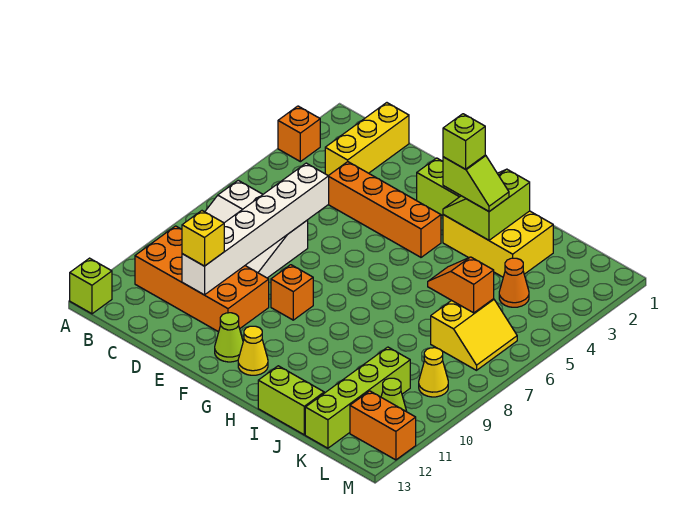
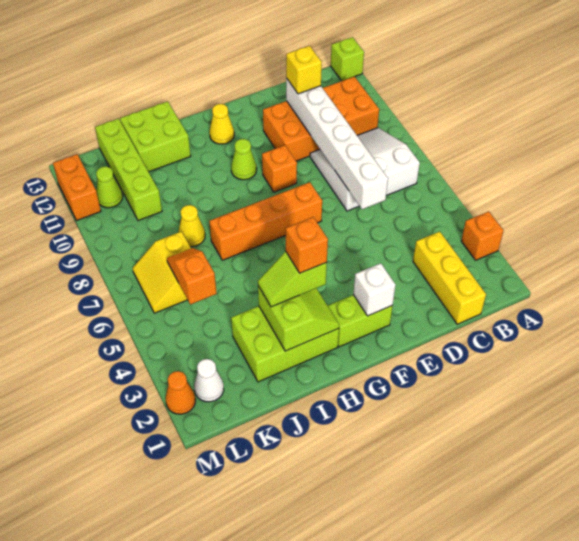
orange 1x4 brick [328,162,441,257] -> orange 1x4 brick moved to [209,182,322,260]
none -> white 1x1 brick [353,263,395,316]
lime 1x1 cone [215,313,243,362] -> lime 1x1 cone moved to [231,139,257,180]
yellow 2x3 brick [443,211,553,277] -> lime 2x3 brick [231,306,339,382]
lime 1x1 brick [443,114,485,169] -> orange 1x1 brick [286,217,328,273]
lime 1x2 brick [258,366,324,435] -> lime 2x2 brick [120,101,191,172]
orange 1x2 slope [428,257,494,313] -> orange 1x2 slope turned to [167,248,217,304]
orange 1x1 cone [499,258,529,307] -> orange 1x1 cone moved to [166,371,196,414]
none -> white 1x1 cone [194,359,224,402]
yellow 1x1 cone [419,348,448,397] -> yellow 1x1 cone moved to [179,205,205,247]
orange 1x2 brick [350,391,416,460] -> orange 1x2 brick turned to [53,154,101,221]

